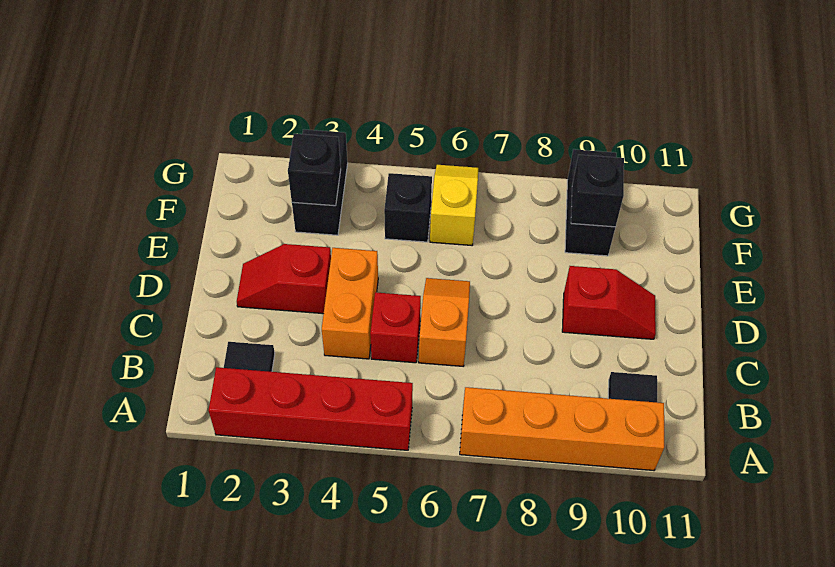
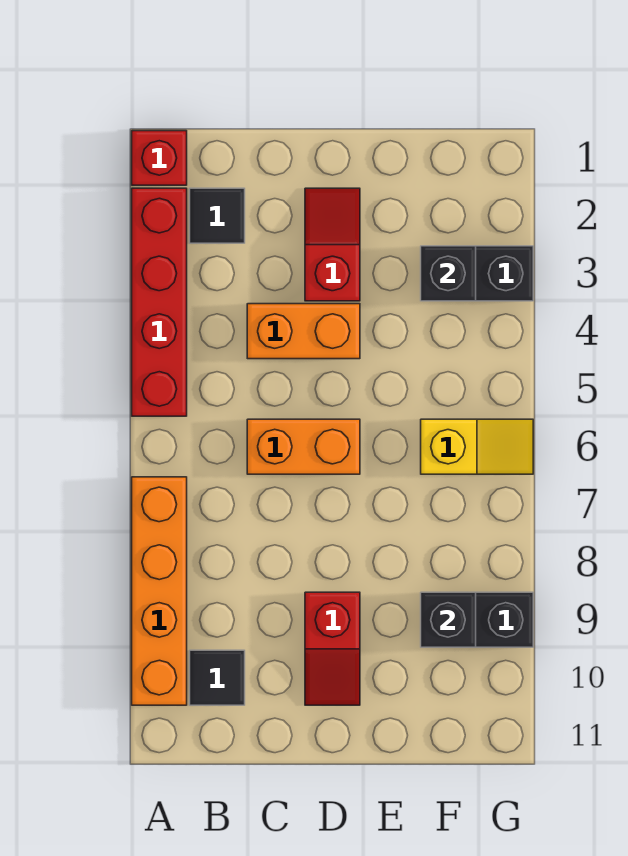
red 1x1 brick [370,292,421,363] -> red 1x1 brick moved to [132,131,187,185]
orange 1x2 slope [419,278,470,366] -> orange 1x2 brick [247,419,360,474]
black 1x1 brick [384,173,432,242] -> none

